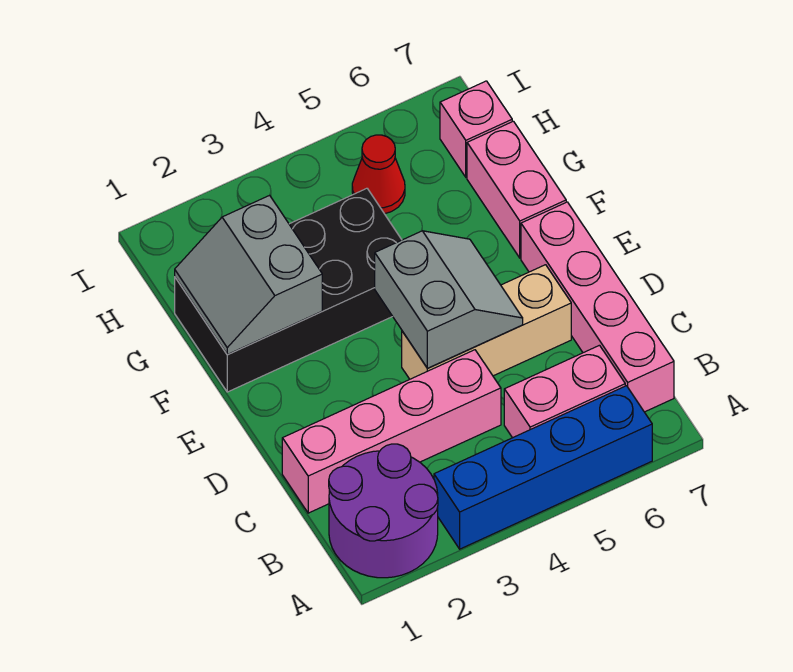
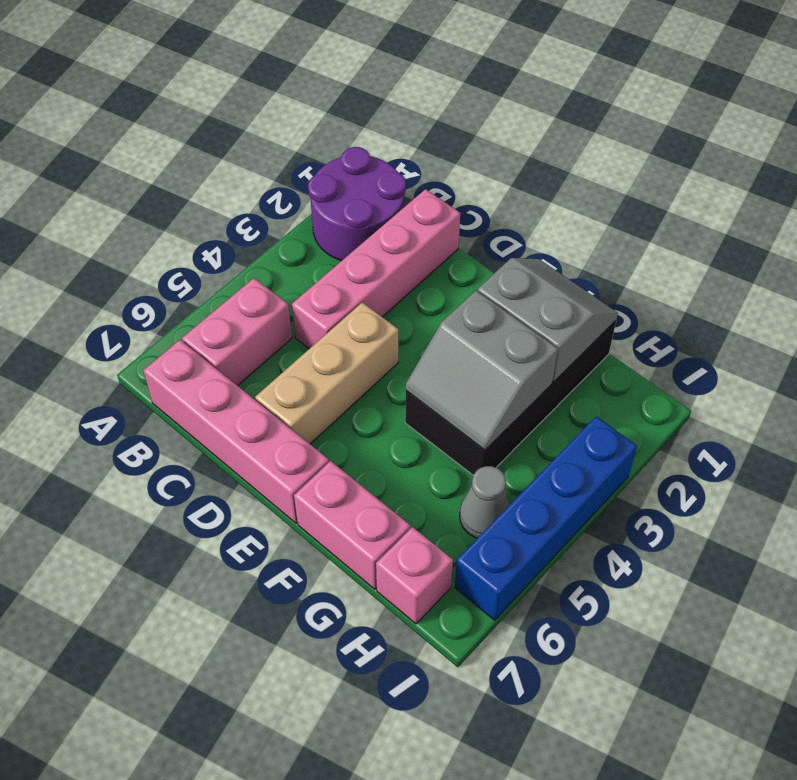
blue 1x4 brick [434,386,652,549] -> blue 1x4 brick moved to [455,416,637,620]
grey 2x2 slope [375,231,523,368] -> grey 2x2 slope moved to [406,291,558,450]
red 1x1 cone [352,135,405,214] -> grey 1x1 cone [460,466,510,538]

